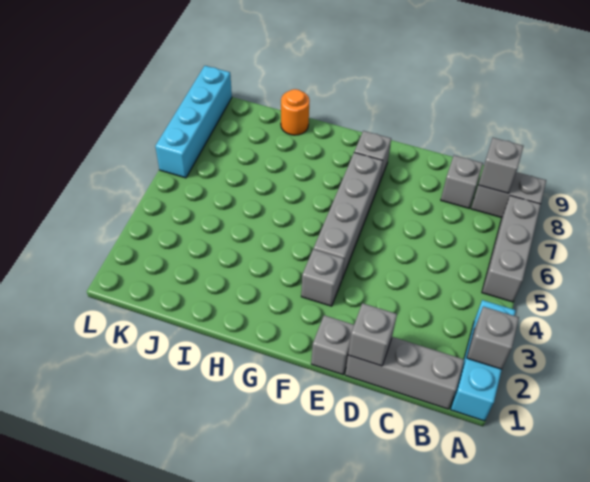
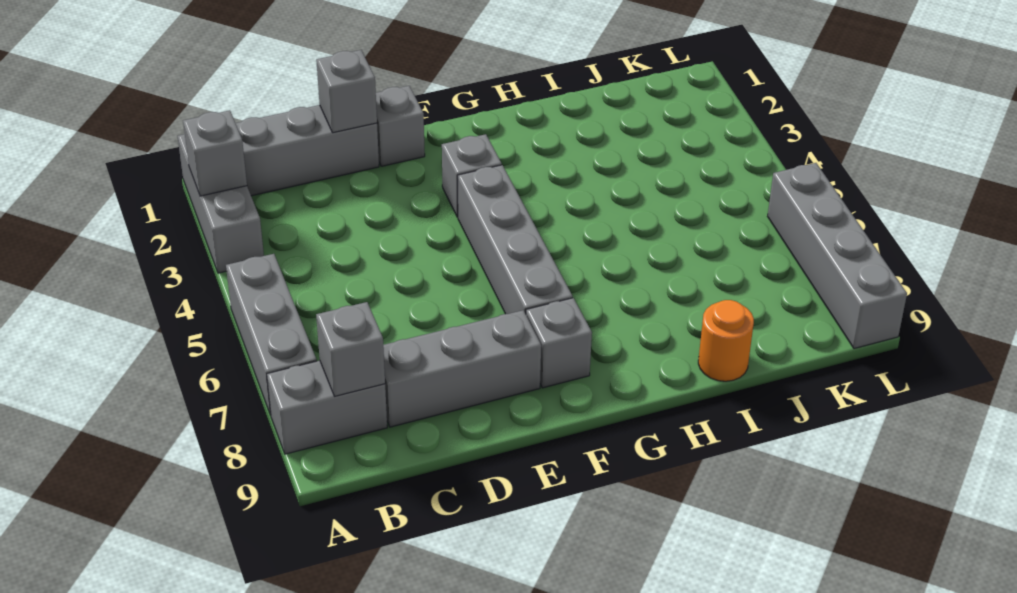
cyan 1x3 brick [450,300,516,421] -> grey 1x3 brick [178,134,264,273]
grey 1x1 brick [441,155,483,208] -> grey 1x3 brick [383,310,541,427]
cyan 1x4 brick [155,66,232,178] -> grey 1x4 brick [768,163,907,349]

